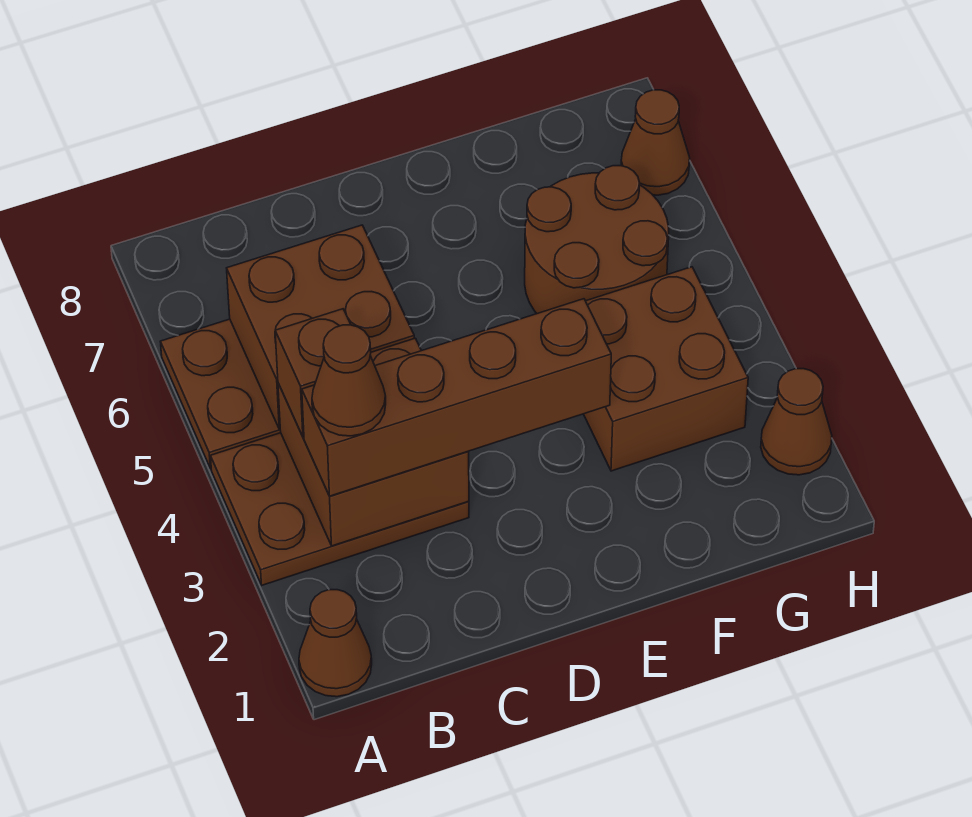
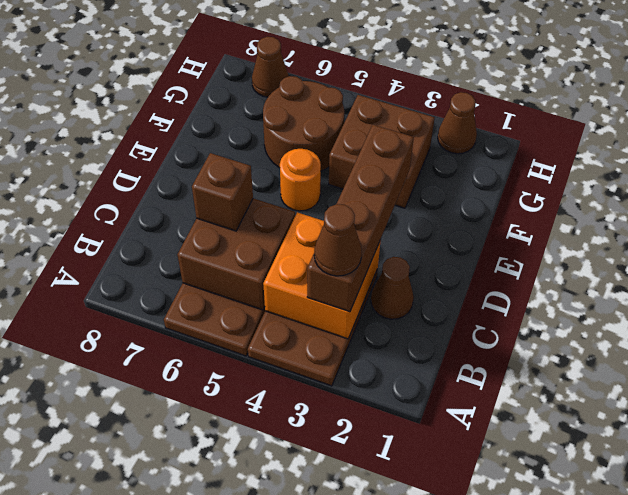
brown 1x1 cone [299,590,372,697] -> brown 1x1 cone moved to [371,257,414,319]
brown 2x2 brick [278,338,469,546] -> orange 2x2 brick [263,212,381,339]
brown 1x1 brick [275,309,351,437] -> brown 1x1 brick moved to [192,153,253,231]
none -> orange 1x1 round brick [280,149,321,211]

